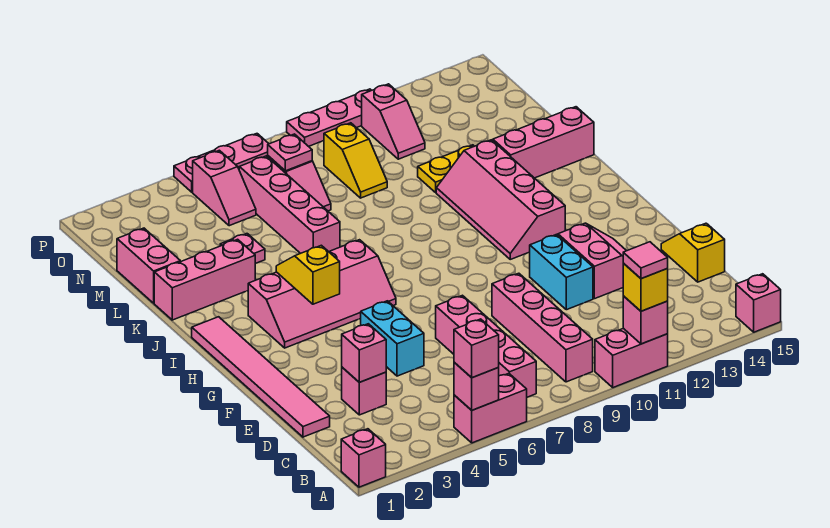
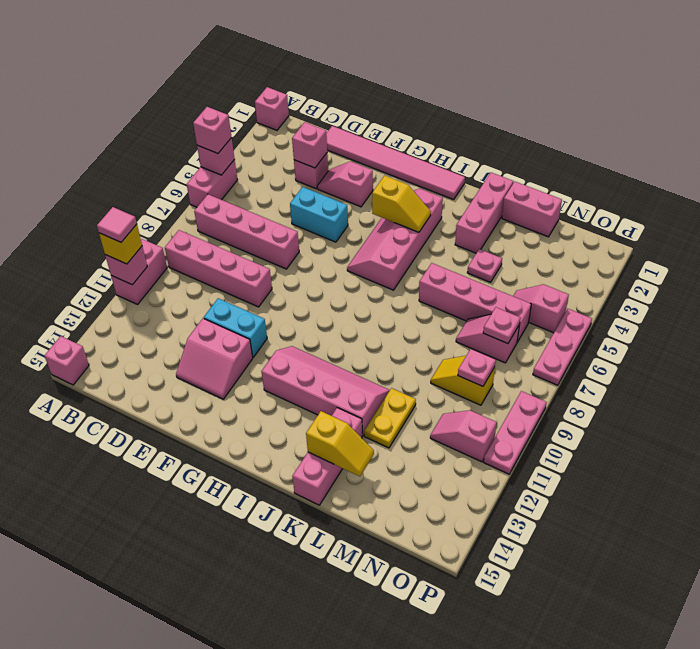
yellow 1x2 slope [661,223,725,282] -> yellow 1x2 slope moved to [306,411,374,476]
none -> pink 1x2 slope [317,161,373,207]
none -> pink 1x1 plate [458,349,496,386]

